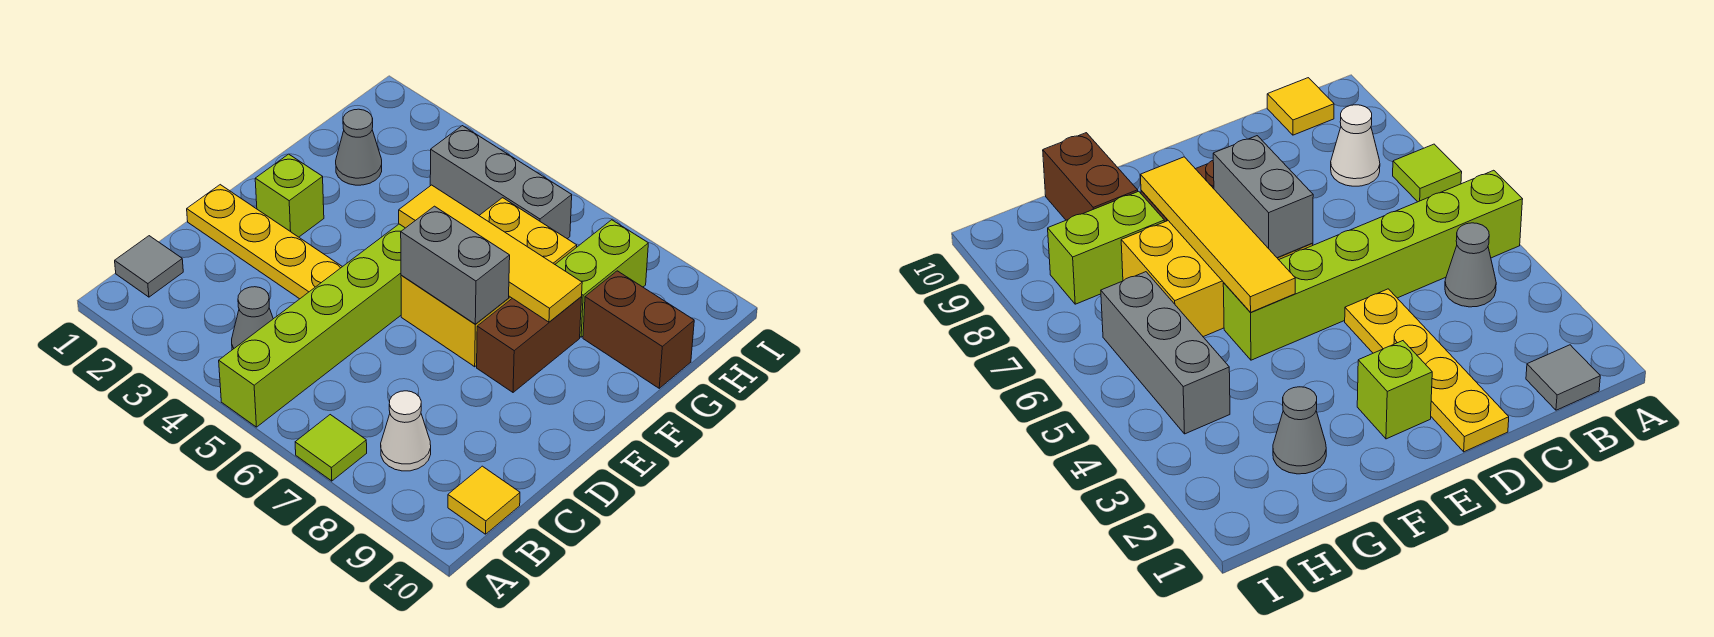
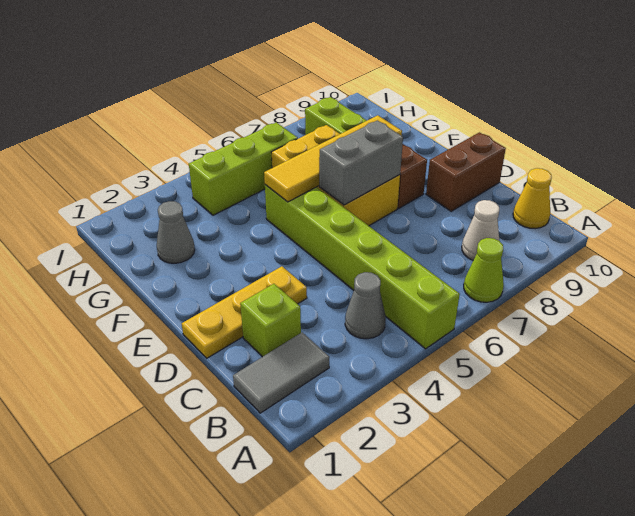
lime 1x1 tile [295,415,367,481] -> lime 1x1 cone [464,238,504,302]
grey 1x1 tile [115,236,183,297] -> grey 1x2 tile [233,332,329,413]
yellow 1x1 tile [448,466,520,534] -> yellow 1x1 cone [513,168,552,229]
yellow 1x4 plate [187,185,342,299] -> yellow 1x3 plate [182,266,307,358]
lime 1x1 brick [255,154,324,237] -> lime 1x1 brick moved to [240,284,301,357]
brown 1x2 brick [583,271,694,388] -> brown 1x2 brick moved to [426,132,506,211]
grey 1x3 brick [430,126,572,239] -> lime 1x3 brick [189,122,298,215]

